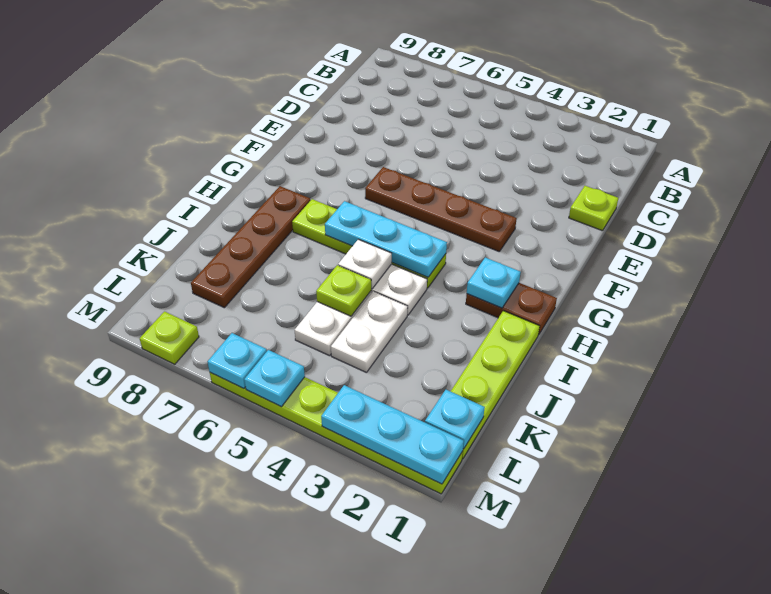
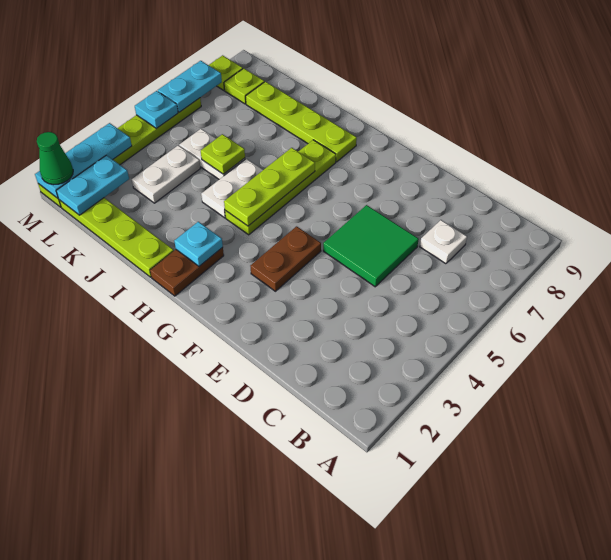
lime 1x1 plate [569,186,618,231] -> lime 1x1 plate moved to [224,68,264,104]
none -> green 2x2 tile [323,205,419,287]
brown 1x4 plate [365,167,517,251] -> brown 1x2 plate [251,226,321,291]
cyan 1x3 plate [325,201,447,277] -> lime 1x3 plate [224,148,315,226]
brown 1x4 plate [191,186,311,308] -> lime 1x4 plate [246,81,357,162]
white 1x1 plate [338,239,392,289] -> white 1x1 plate moved to [420,220,467,264]
white 1x2 plate [331,292,408,373] -> white 1x2 plate turned to [132,145,201,203]
cyan 1x1 plate [425,390,485,449] -> cyan 1x2 plate [56,155,129,215]
none -> green 1x1 cone [37,132,73,185]
cyan 1x1 plate [208,333,267,388] -> cyan 1x2 plate [158,61,222,112]

